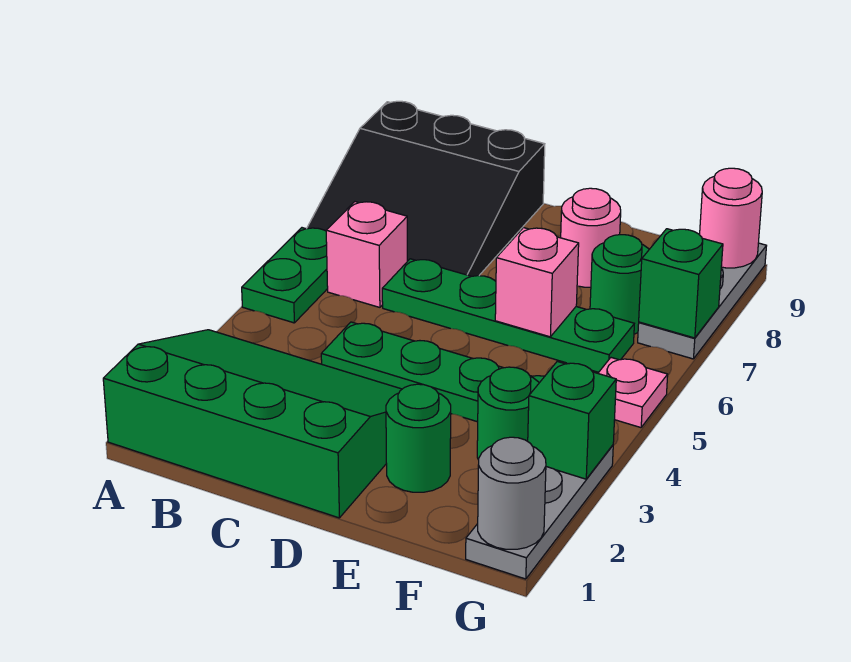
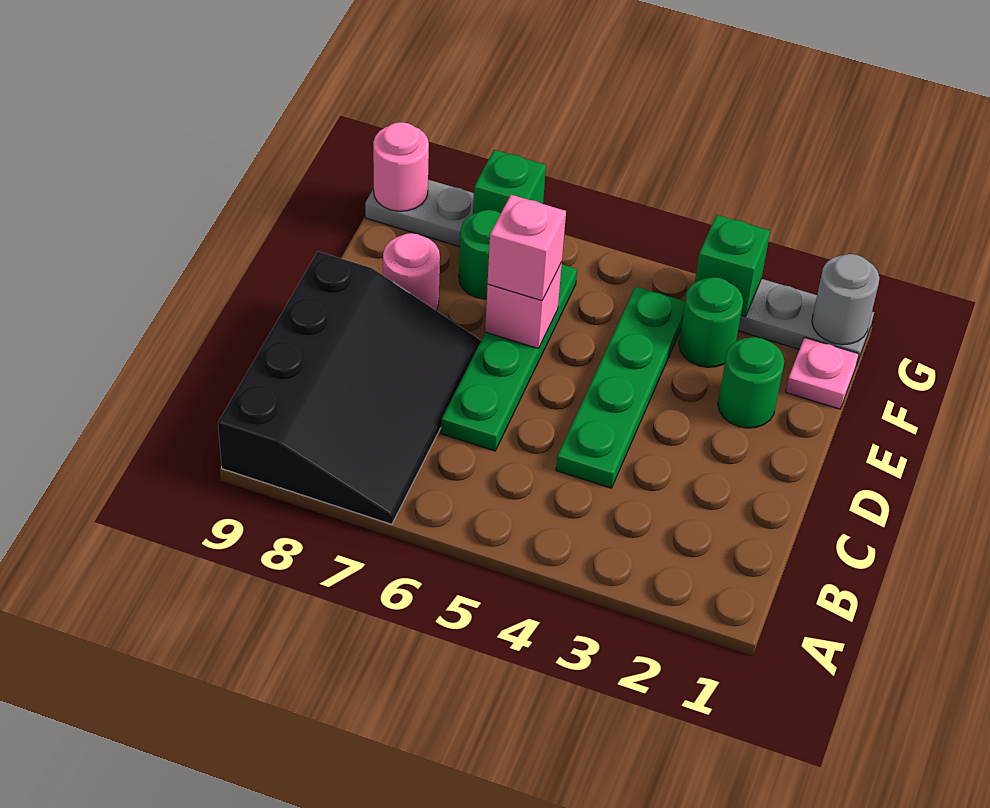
green 3x4 slope [103,330,402,518] -> none
green 1x2 plate [242,228,328,323] -> none
black 3x3 slope [307,101,545,276] -> black 3x4 slope [218,252,481,524]
pink 1x1 brick [326,202,407,307] -> pink 1x1 brick moved to [488,195,566,301]
pink 1x1 plate [598,358,668,428] -> pink 1x1 plate moved to [786,337,859,409]

